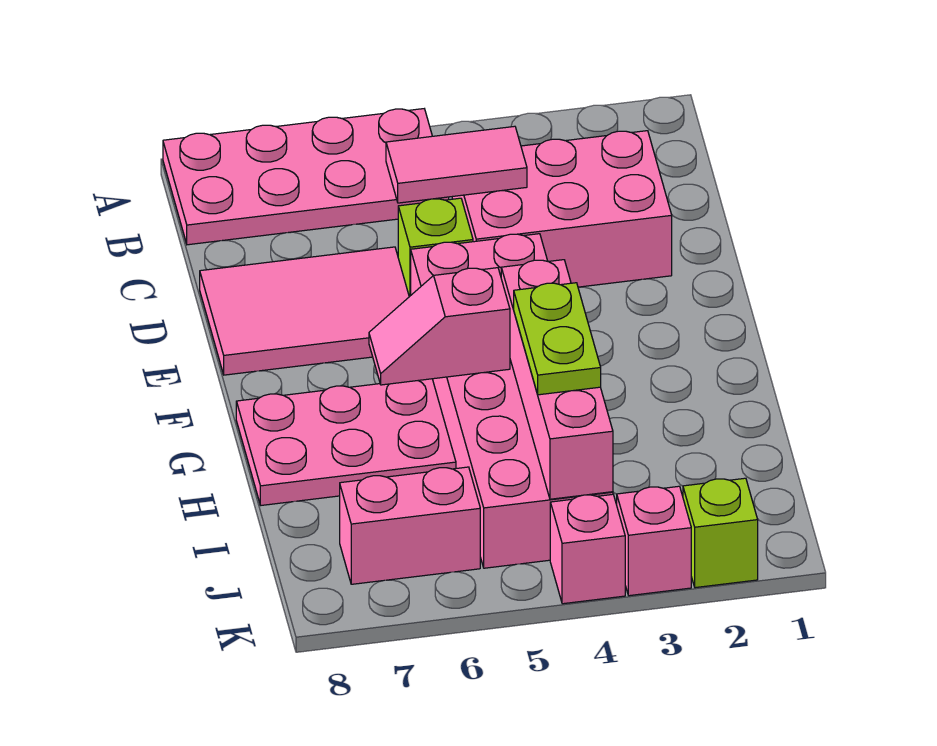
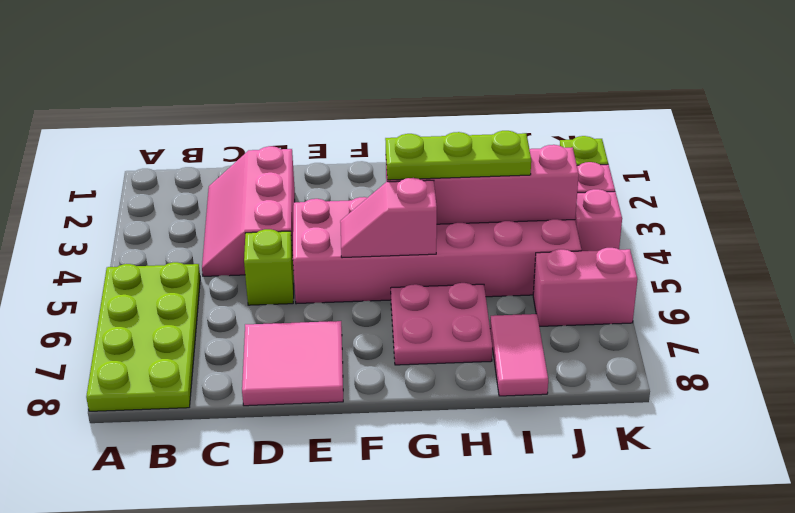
pink 2x4 plate [163,109,449,245] -> lime 2x4 plate [86,262,200,411]
pink 2x3 brick [452,131,672,287] -> pink 2x3 slope [202,146,295,276]
pink 1x2 tile [386,126,527,203] -> pink 1x2 tile moved to [490,314,548,396]
pink 2x3 tile [200,247,409,375] -> pink 2x2 tile [242,321,343,406]
pink 1x2 slope [369,268,510,385] -> pink 1x2 slope turned to [340,178,437,258]
pink 2x3 plate [236,379,456,505] -> pink 2x2 plate [391,283,493,365]
lime 1x2 plate [514,283,601,395] -> lime 1x3 plate [385,131,531,180]
pink 1x2 brick [340,467,480,584] -> pink 1x2 brick turned to [533,248,638,326]

